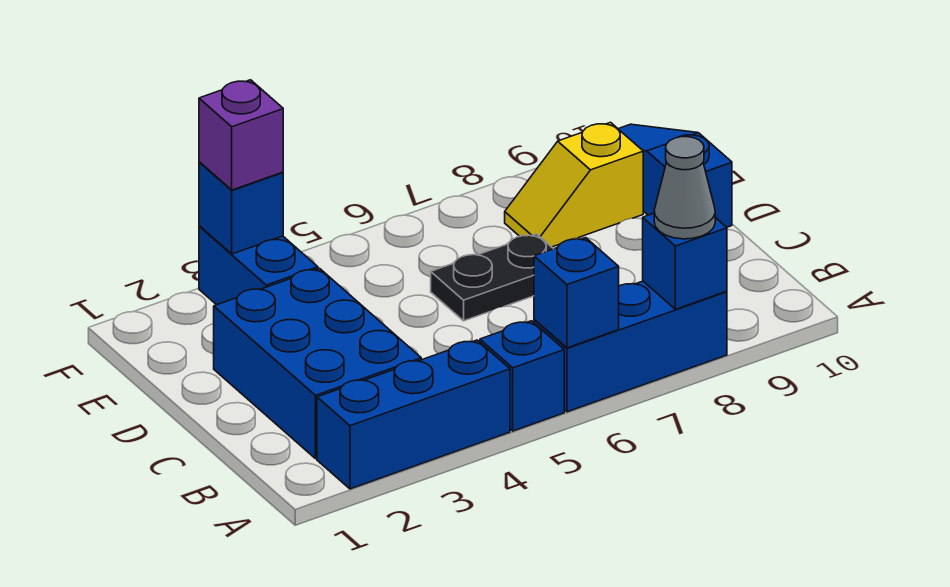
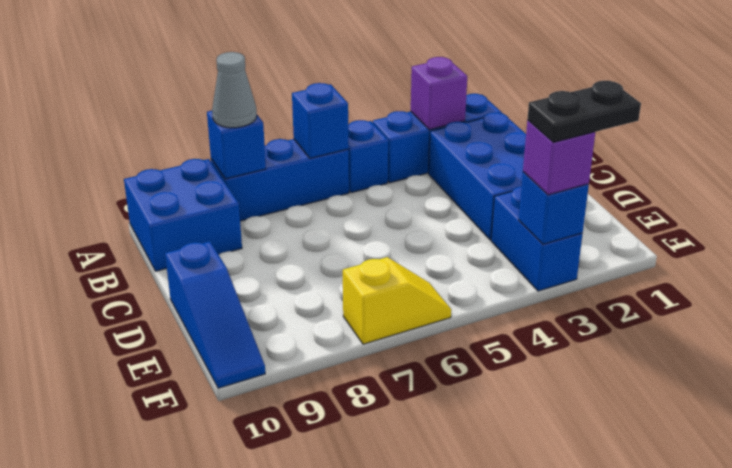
none -> purple 1x1 brick [411,57,467,130]
none -> blue 2x2 brick [124,159,242,271]
black 1x2 plate [431,234,553,321] -> black 1x2 plate moved to [527,81,641,142]
yellow 1x2 slope [505,122,643,247] -> yellow 1x2 slope moved to [343,257,451,344]

